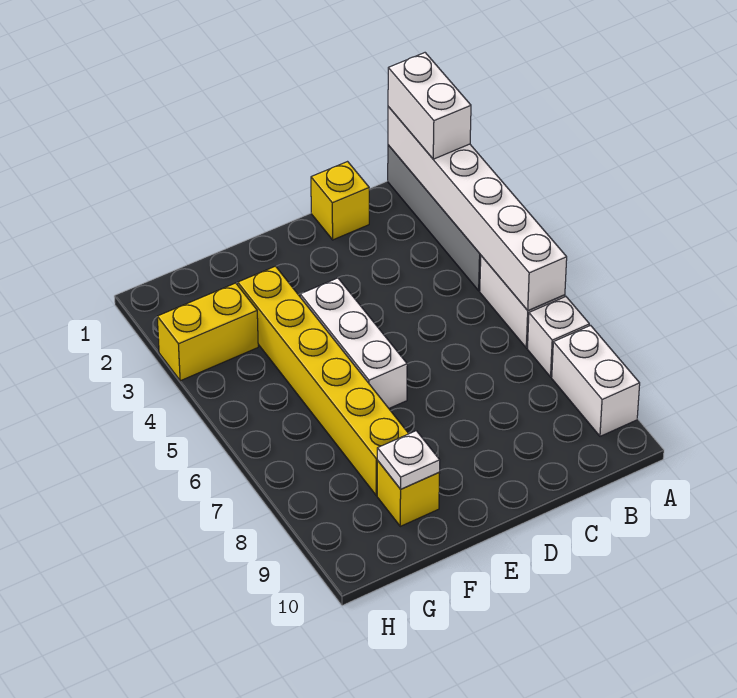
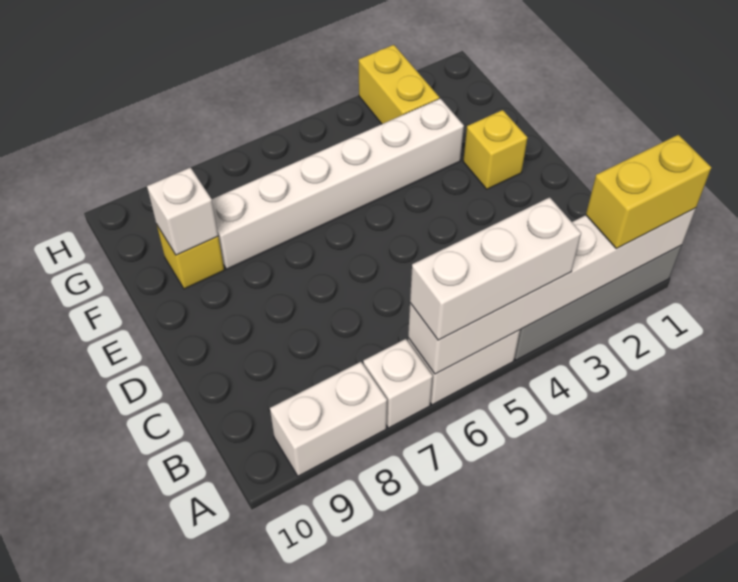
white 1x2 brick [388,53,471,159] -> yellow 1x2 brick [586,135,711,249]
yellow 1x1 brick [311,162,369,240] -> yellow 1x1 brick moved to [463,110,527,189]
white 1x3 brick [300,278,407,408] -> white 1x3 brick moved to [410,197,581,340]
yellow 1x6 brick [238,266,409,495] -> white 1x6 brick [212,98,464,269]
white 1x1 plate [377,431,440,489] -> white 1x1 brick [147,167,218,255]

